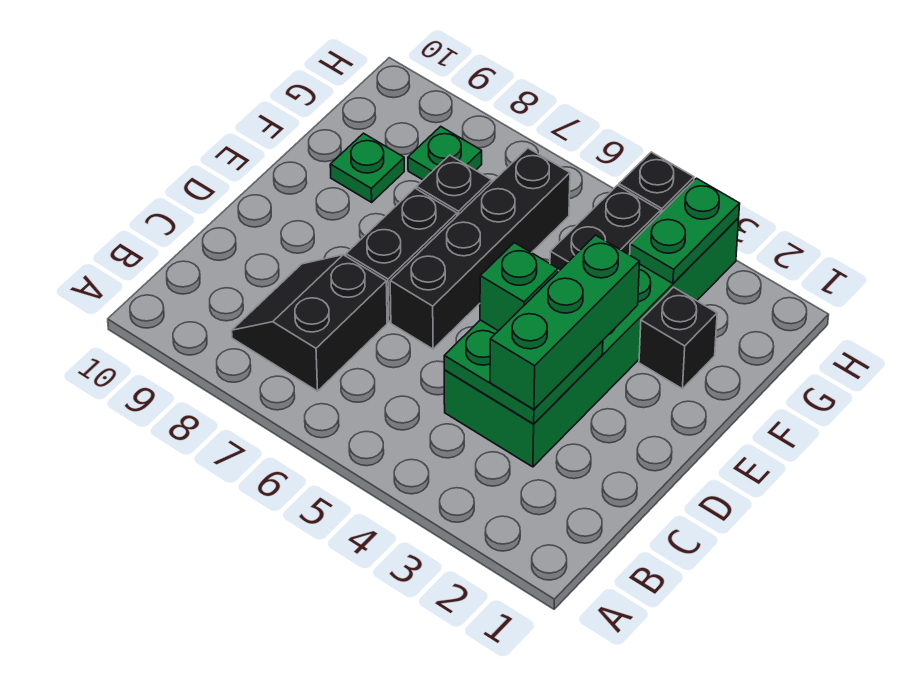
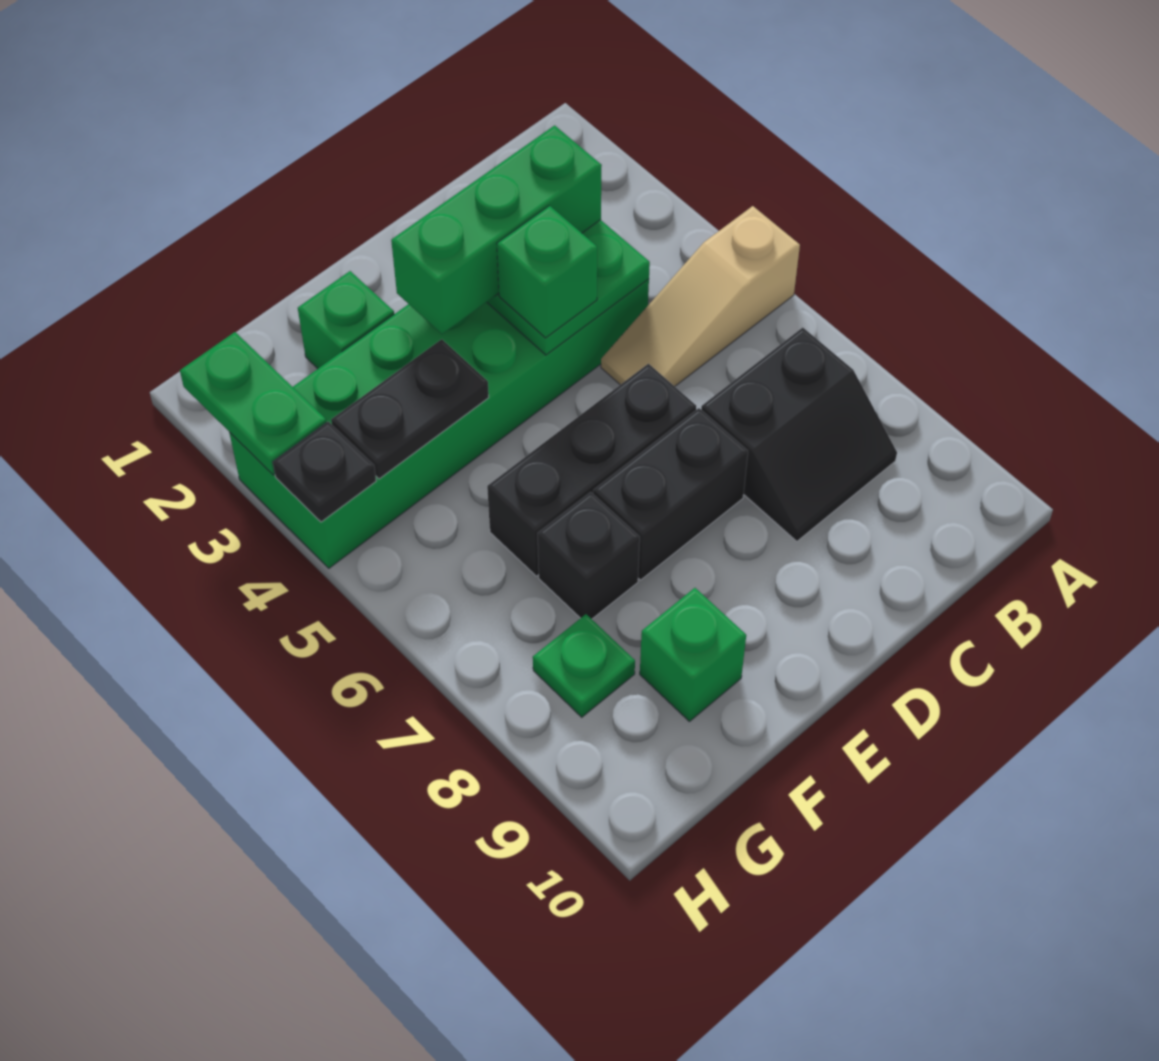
none -> tan 1x3 slope [601,206,800,386]
black 1x4 brick [390,148,570,349] -> black 1x3 brick [487,364,696,576]
black 1x1 brick [639,287,717,389] -> green 1x1 brick [298,271,394,369]
green 1x1 plate [330,133,404,202] -> green 1x1 brick [640,588,746,721]
green 1x2 plate [630,178,740,283] -> green 1x2 plate turned to [180,332,326,475]

